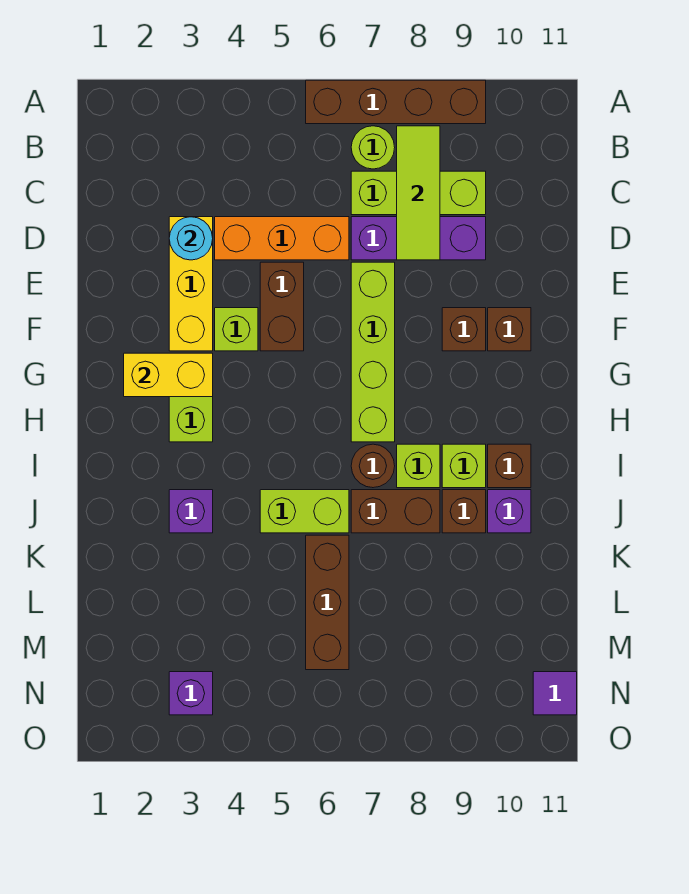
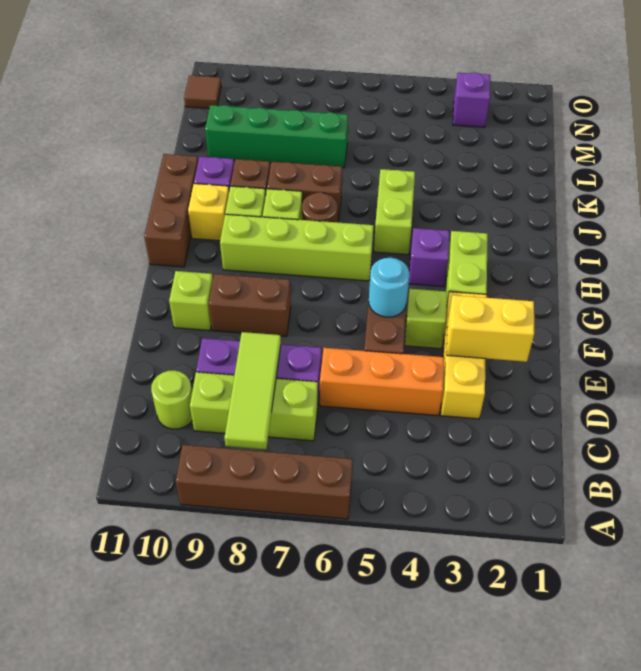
lime 1x1 round brick [351,126,395,169] -> lime 1x1 round brick moved to [151,371,192,429]
cyan 1x1 round brick [169,217,213,260] -> cyan 1x1 round brick moved to [369,258,410,317]
lime 1x4 brick [351,262,395,442] -> lime 1x4 brick turned to [220,214,373,281]
brown 1x1 brick [442,308,486,351] -> brown 1x2 brick [209,274,291,337]
brown 1x1 brick [488,308,531,351] -> lime 1x1 brick [169,271,213,331]
yellow 1x2 brick [124,353,213,397] -> yellow 1x2 brick moved to [446,295,534,362]
brown 1x1 brick [488,444,531,488] -> yellow 1x1 brick [188,184,229,241]
purple 1x1 brick [169,490,213,533] -> purple 1x1 brick moved to [409,228,449,287]
lime 1x2 brick [260,490,349,533] -> lime 1x2 brick turned to [374,169,415,255]
brown 1x3 brick [306,535,349,670] -> brown 1x3 brick moved to [144,154,198,267]
none -> green 1x4 brick [205,105,348,168]
purple 1x1 tile [533,672,577,715] -> brown 1x1 tile [184,75,221,109]

